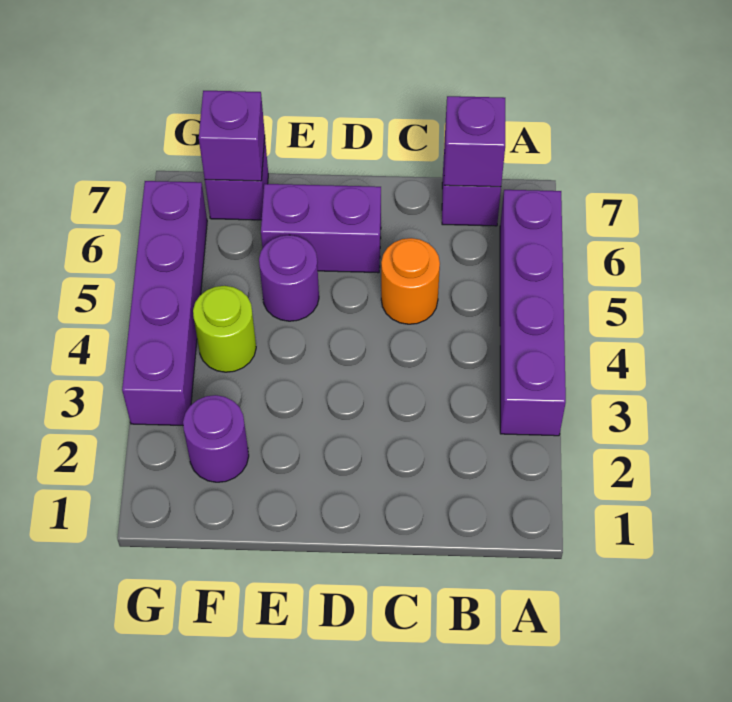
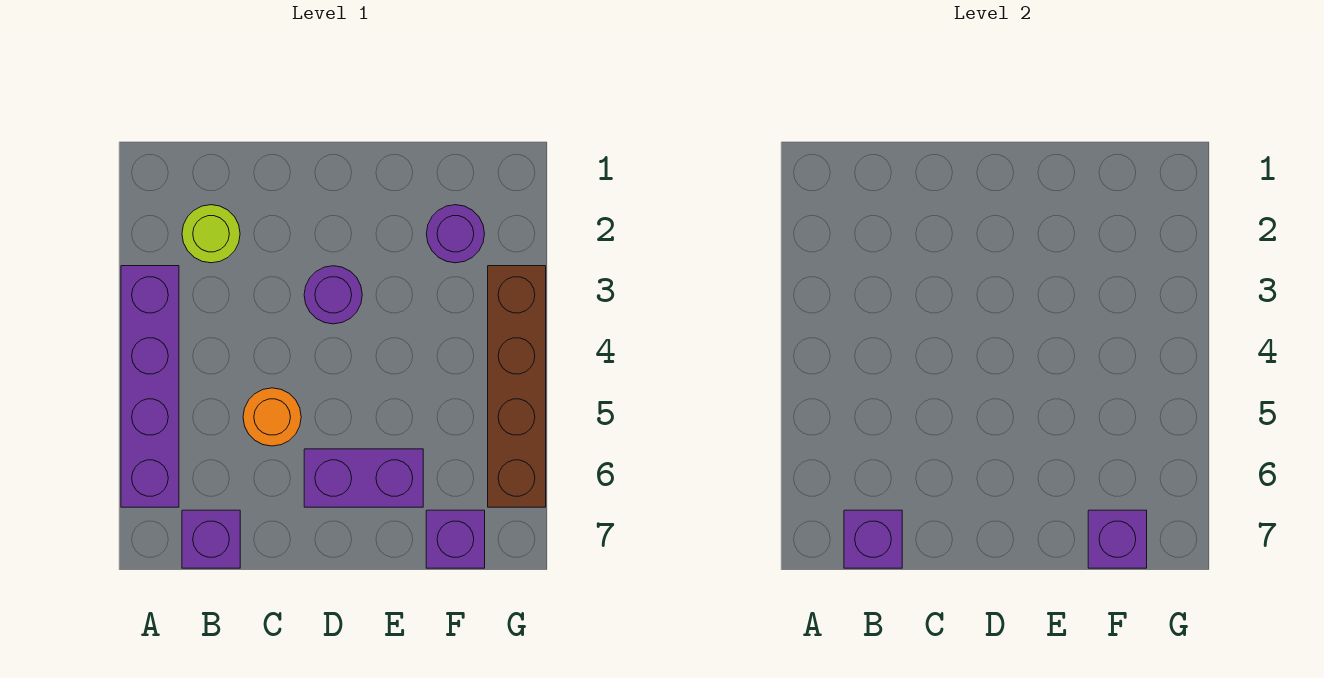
purple 1x1 round brick [259,235,319,321] -> purple 1x1 round brick moved to [304,266,362,324]
lime 1x1 round brick [193,286,256,372] -> lime 1x1 round brick moved to [182,205,240,263]
purple 1x4 brick [122,181,207,425] -> brown 1x4 brick [488,266,546,507]

